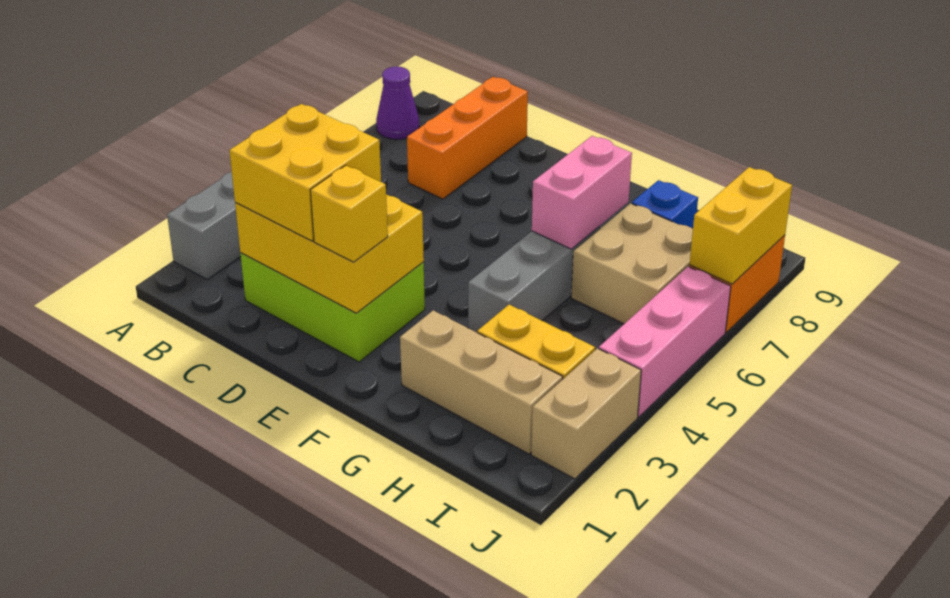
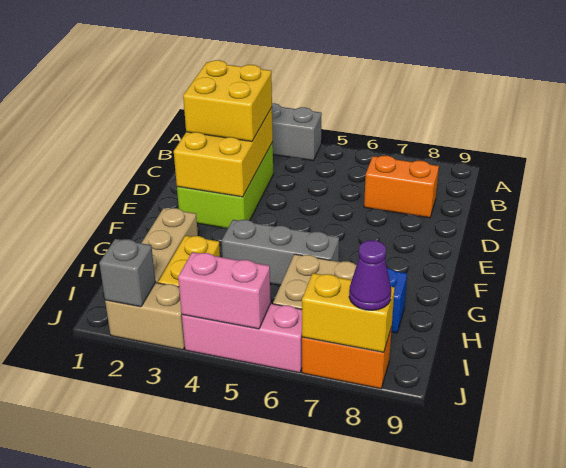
purple 1x1 cone [376,67,419,140] -> purple 1x1 cone moved to [349,240,391,310]
orange 1x3 brick [407,77,528,199] -> orange 1x2 brick [364,156,439,218]
yellow 1x1 brick [310,165,388,262] -> none
pink 1x2 brick [532,136,632,249] -> pink 1x2 brick moved to [178,252,271,329]
none -> grey 1x1 brick [99,239,156,307]

